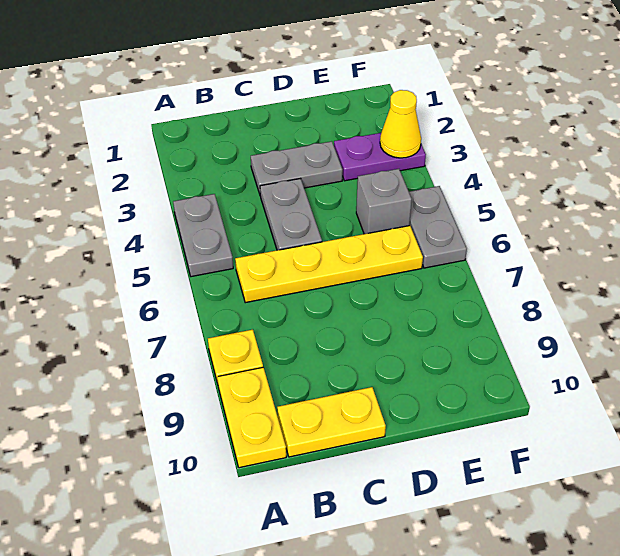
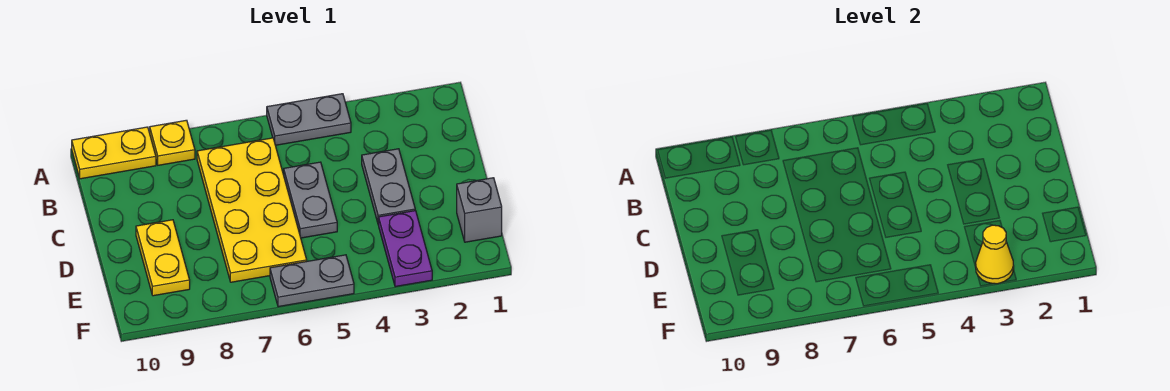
yellow 1x4 plate [235,226,423,303] -> yellow 2x4 plate [197,138,307,282]
yellow 1x2 plate [277,387,386,457] -> yellow 1x2 plate moved to [136,220,190,296]
grey 1x2 plate [260,179,322,250] -> grey 1x2 plate turned to [284,162,337,238]
grey 1x1 brick [356,169,412,234] -> grey 1x1 brick moved to [457,178,502,242]

